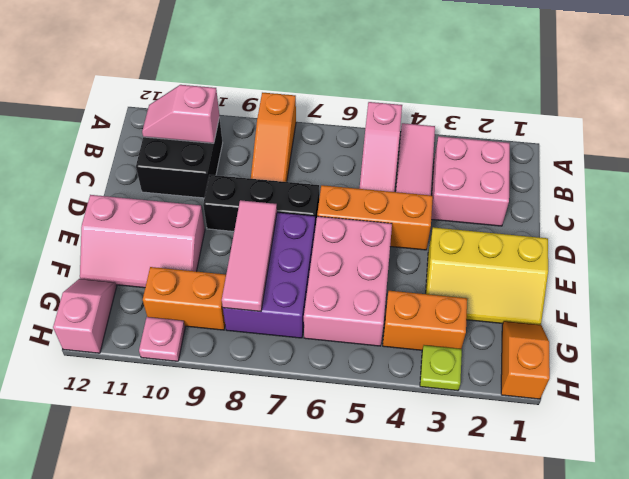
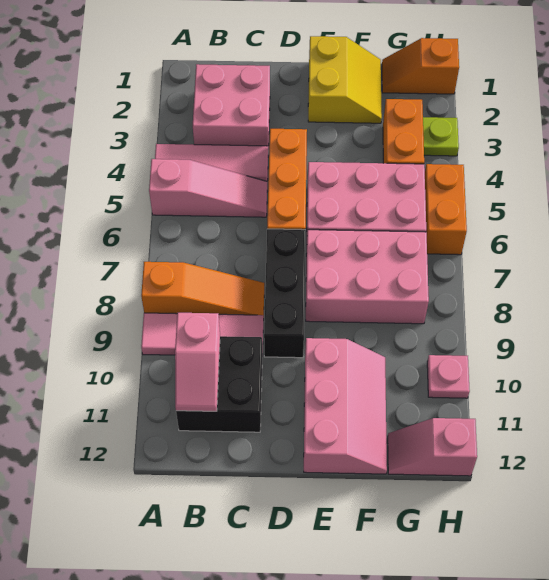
yellow 2x3 slope [426,227,548,325] -> yellow 2x2 slope [308,36,382,123]
purple 2x3 brick [223,213,315,338] -> pink 2x3 brick [306,230,429,324]
pink 1x3 tile [222,200,277,312] -> pink 1x3 tile moved to [141,313,263,356]
orange 1x2 brick [143,267,226,330] -> orange 1x2 brick moved to [425,164,467,255]

